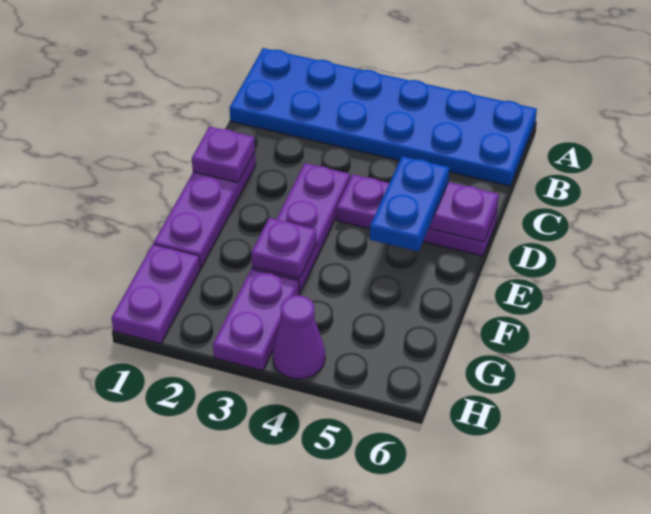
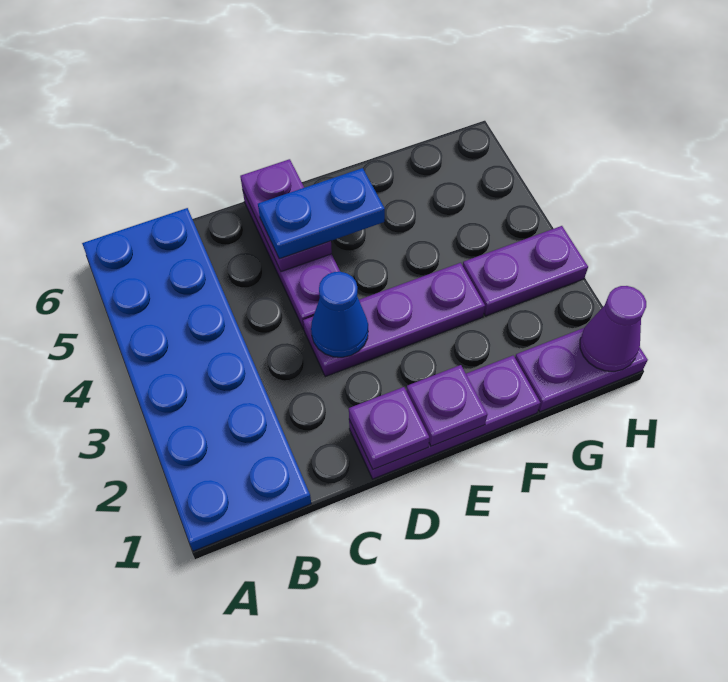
none -> blue 1x1 cone [311,272,368,357]
purple 1x1 plate [251,218,317,278] -> purple 1x1 plate moved to [406,365,487,446]
purple 1x1 cone [273,295,325,379] -> purple 1x1 cone moved to [580,286,646,371]

